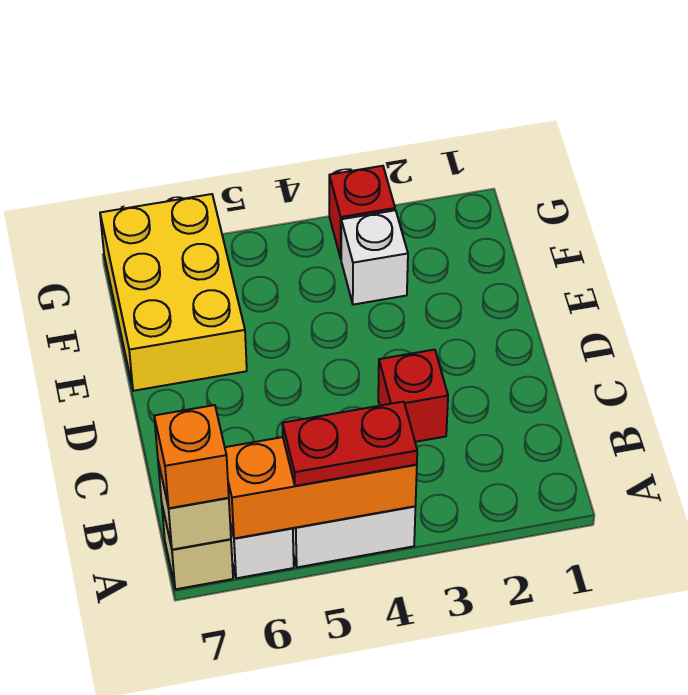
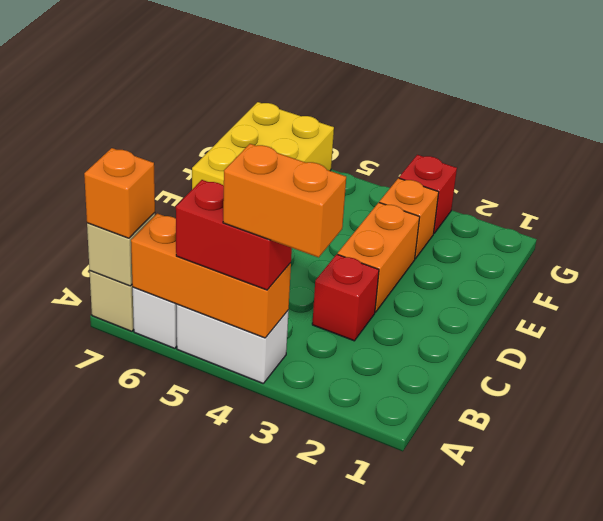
none -> orange 1x2 brick [223,144,346,257]
red 1x2 plate [282,402,417,486] -> red 1x2 brick [176,180,292,290]
none -> orange 1x2 brick [338,203,420,312]
white 1x1 brick [341,210,408,305] -> orange 1x1 brick [379,178,439,259]

